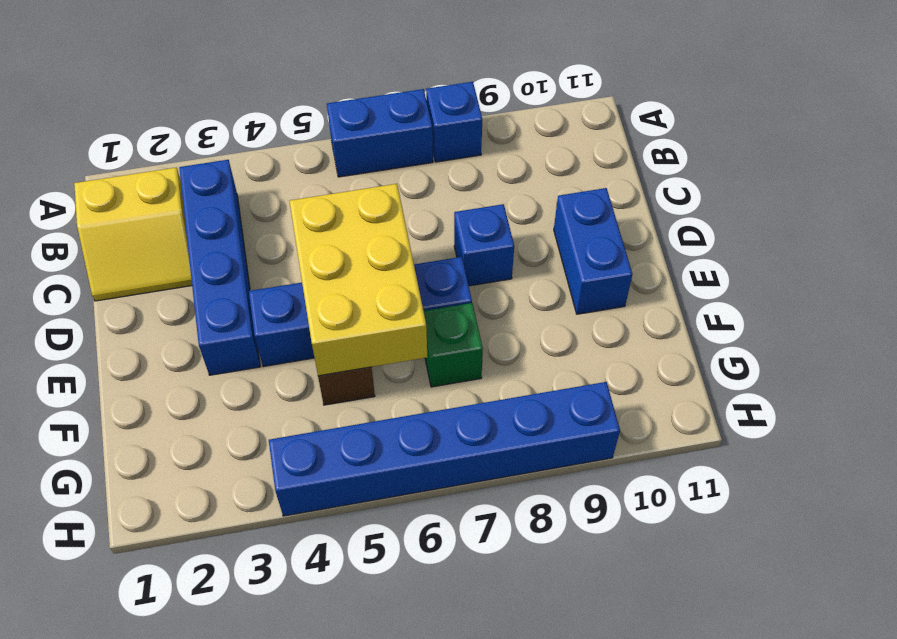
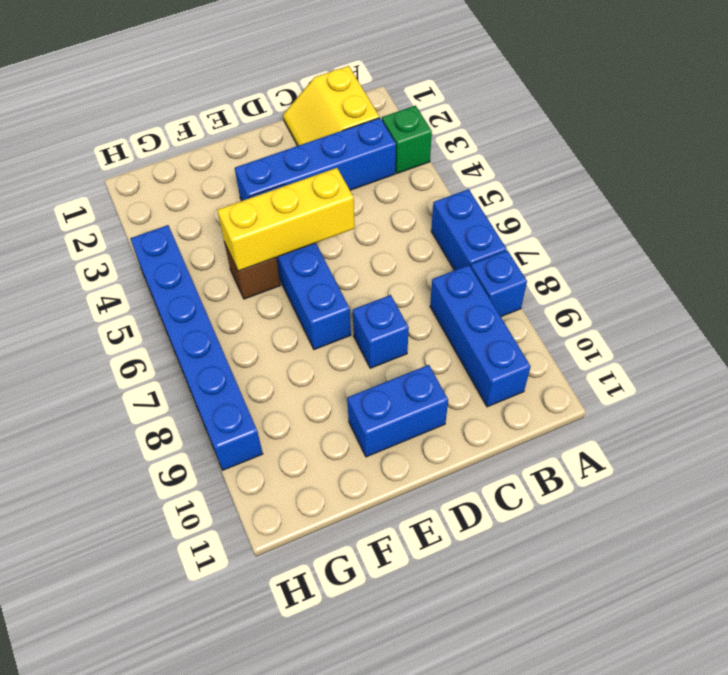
none -> blue 1x3 brick [430,265,531,407]
yellow 2x3 brick [289,184,427,376] -> yellow 1x3 brick [217,168,355,271]
green 1x1 brick [424,303,483,387] -> green 1x1 brick moved to [382,106,432,173]

